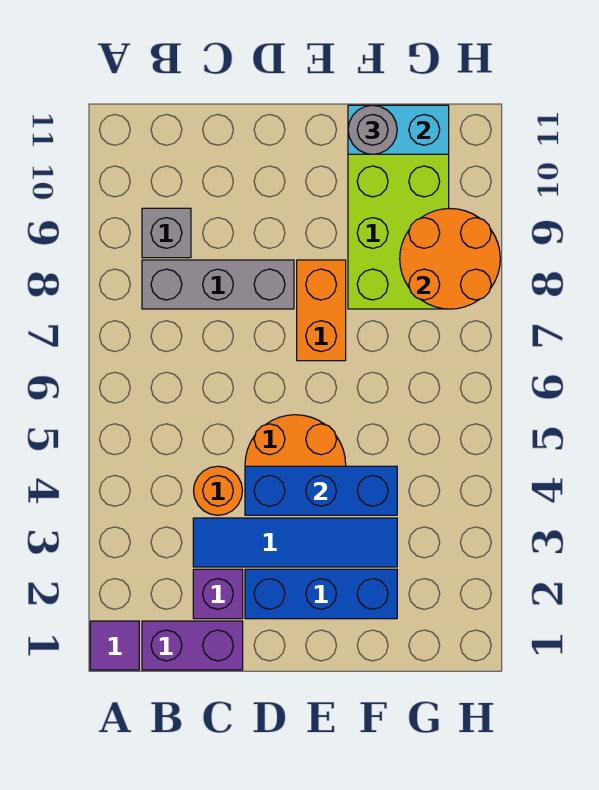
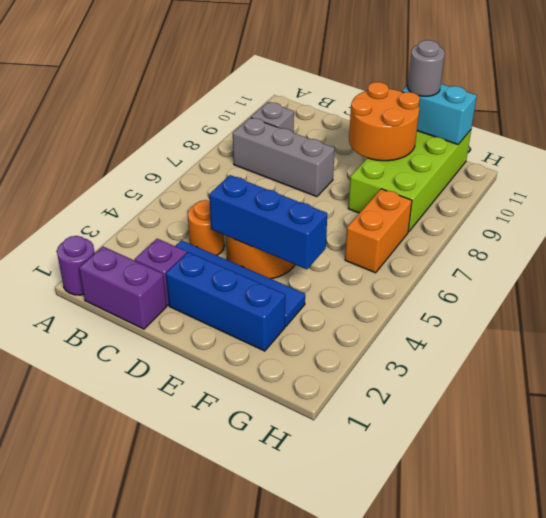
purple 1x1 tile [90,621,139,670] -> purple 1x1 round brick [57,236,95,295]
orange 1x2 brick [297,260,346,361] -> orange 1x2 brick moved to [345,189,412,273]
orange 2x2 round brick [400,209,500,309] -> orange 2x2 round brick moved to [349,82,420,161]

